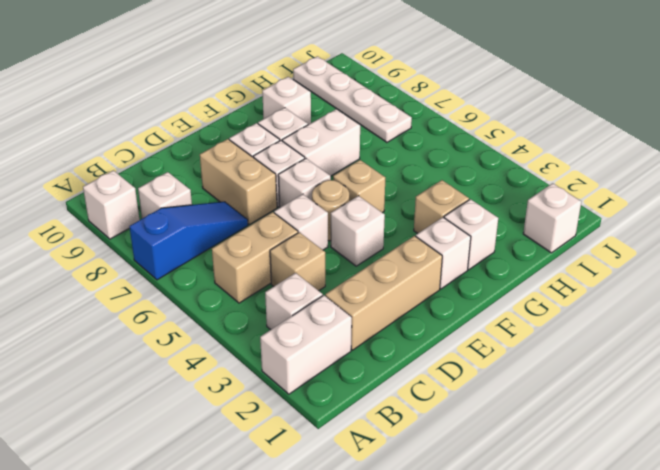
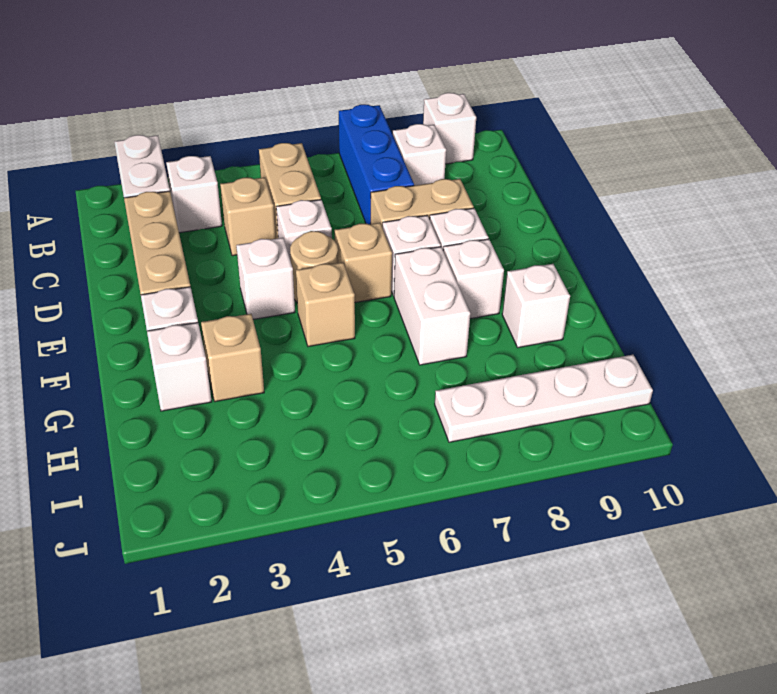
blue 1x3 slope [129,202,248,280] -> blue 1x3 brick [339,104,414,224]
white 1x1 brick [278,158,331,207] -> tan 1x1 brick [335,223,392,302]
white 1x1 brick [523,183,581,253] -> none

